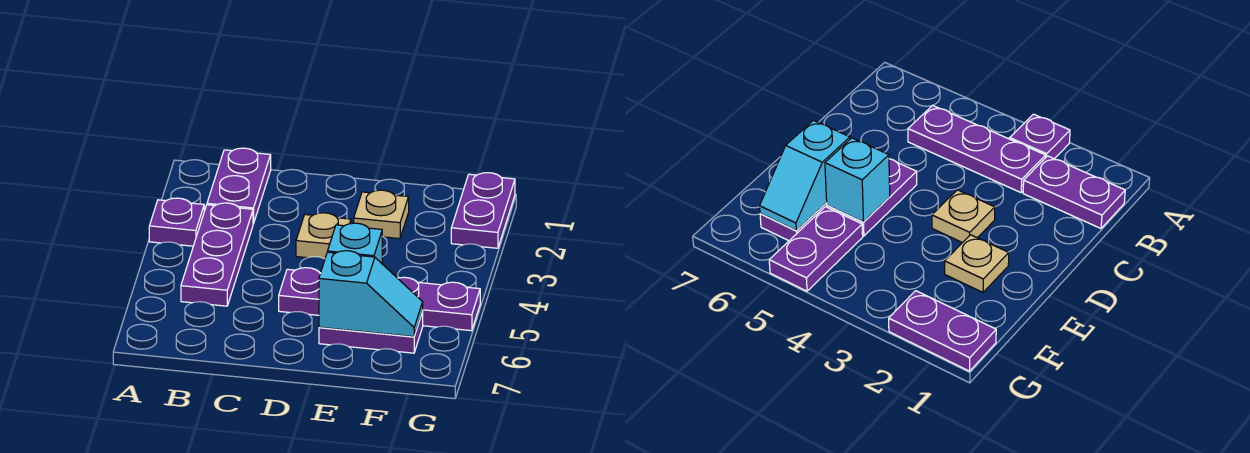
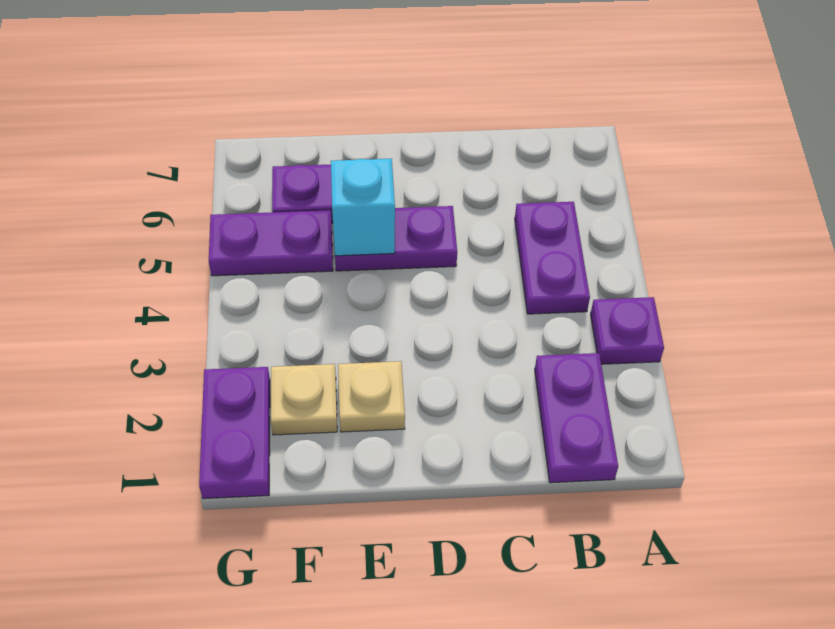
purple 1x3 plate [181,203,253,306] -> purple 1x2 plate [515,202,590,314]
tan 1x1 plate [296,213,351,259] -> tan 1x1 plate moved to [271,364,337,435]
cyan 1x2 slope [319,251,423,337] -> none

